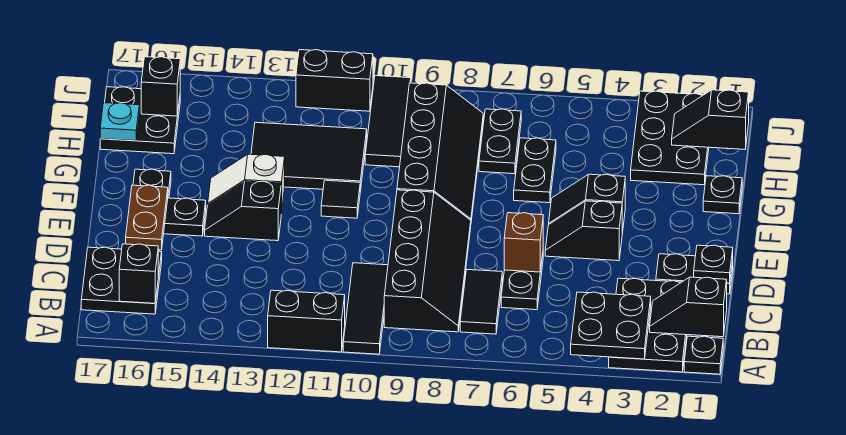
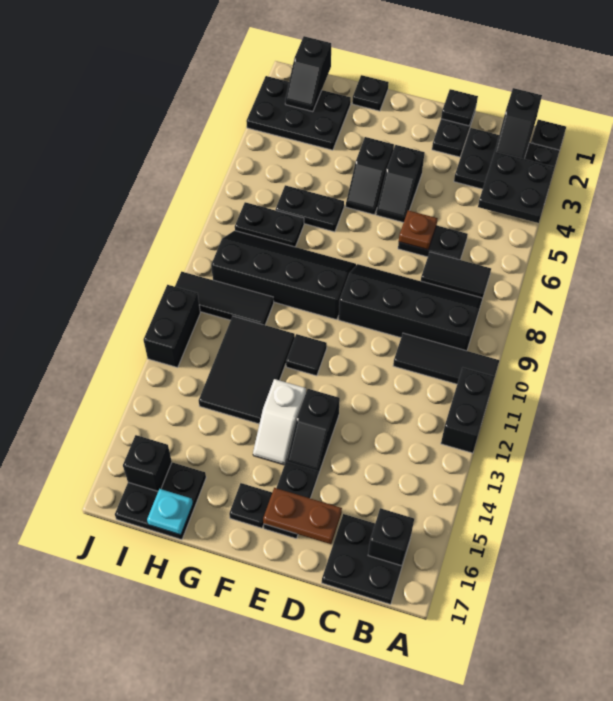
brown 1x1 brick [504,213,543,272] -> brown 1x1 plate [399,210,438,250]

